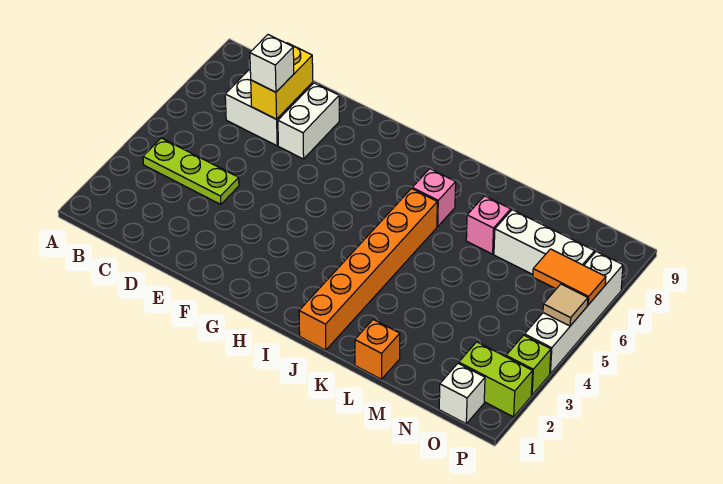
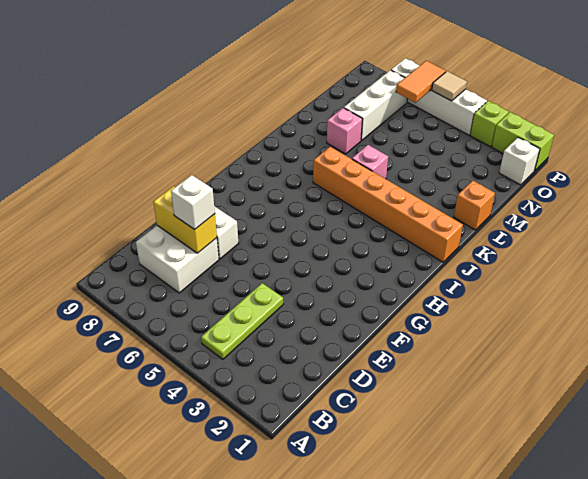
pink 1x1 brick [412,169,456,226] -> pink 1x1 brick moved to [352,145,388,179]
lime 1x2 brick [459,342,532,417] -> lime 1x2 brick turned to [492,112,554,170]

